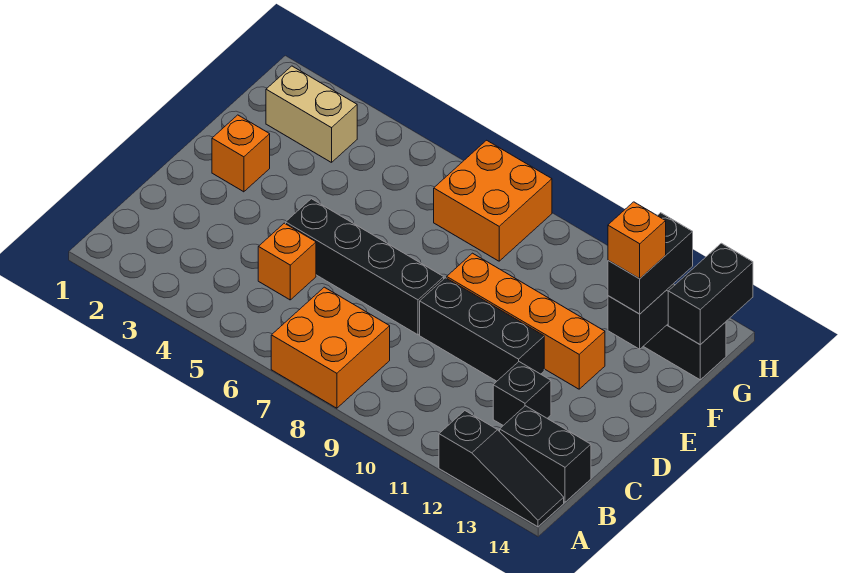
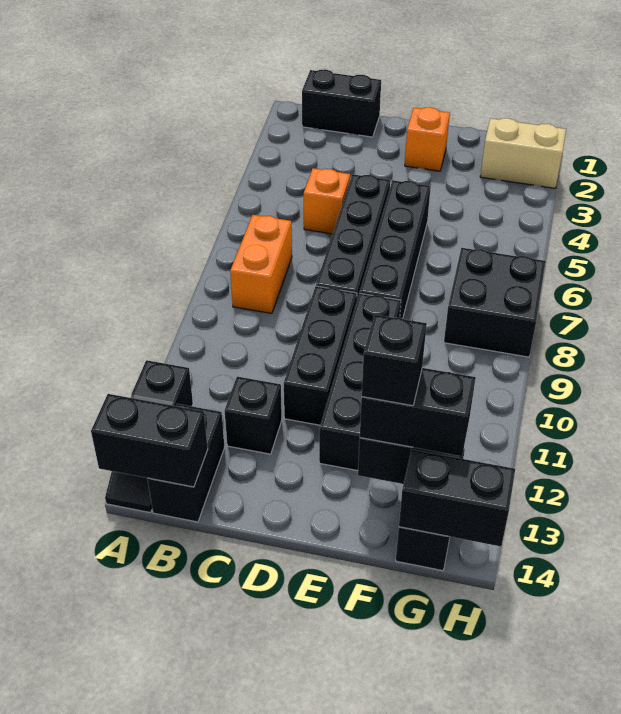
orange 2x2 brick [271,287,390,408] -> orange 1x2 brick [230,215,292,313]
none -> black 1x2 brick [91,394,208,487]
none -> black 1x2 brick [302,69,381,137]
none -> black 1x4 brick [359,180,431,319]
orange 1x4 brick [447,253,605,389] -> black 1x4 brick [319,293,401,471]
orange 1x1 brick [608,202,666,279] -> black 1x1 brick [362,314,427,406]
tan 1x2 brick [266,66,357,163] -> tan 1x2 brick turned to [480,118,566,188]
orange 2x2 brick [434,140,552,261] -> black 2x2 brick [444,248,546,357]

